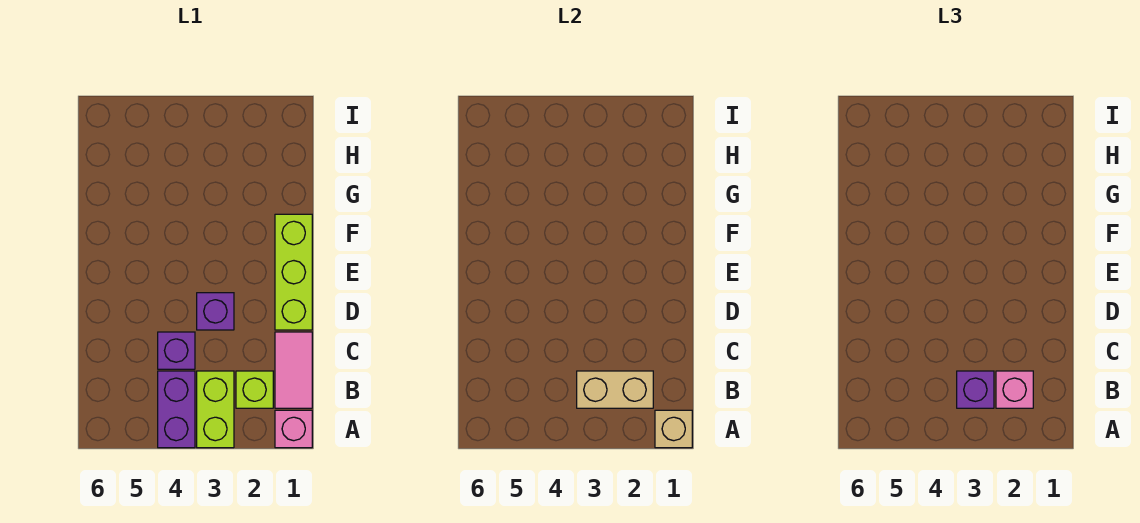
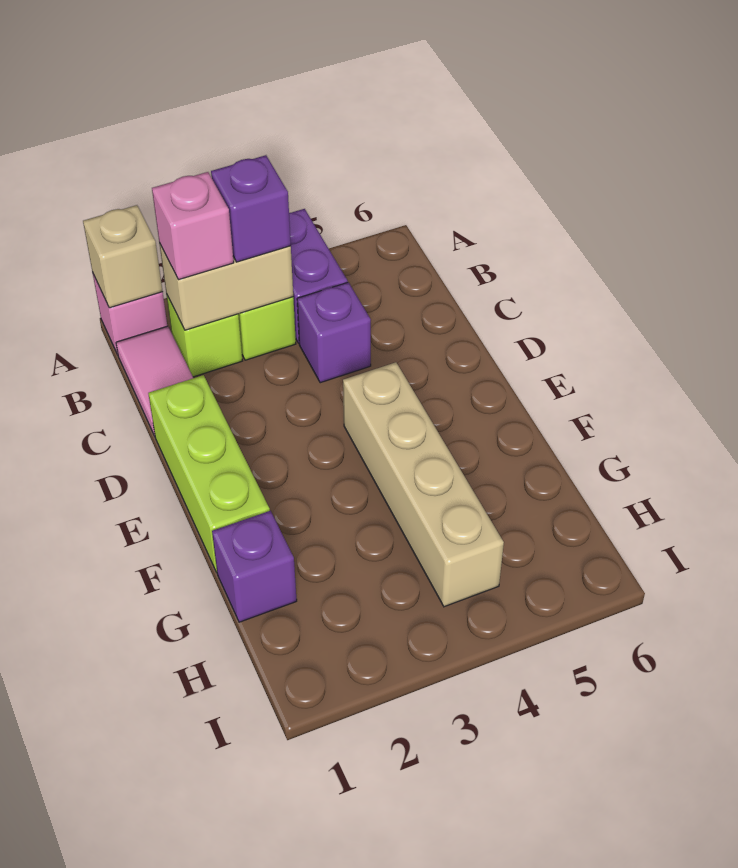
purple 1x1 brick [197,293,234,330] -> purple 1x1 brick moved to [212,511,297,622]
none -> tan 1x4 brick [343,362,504,607]

